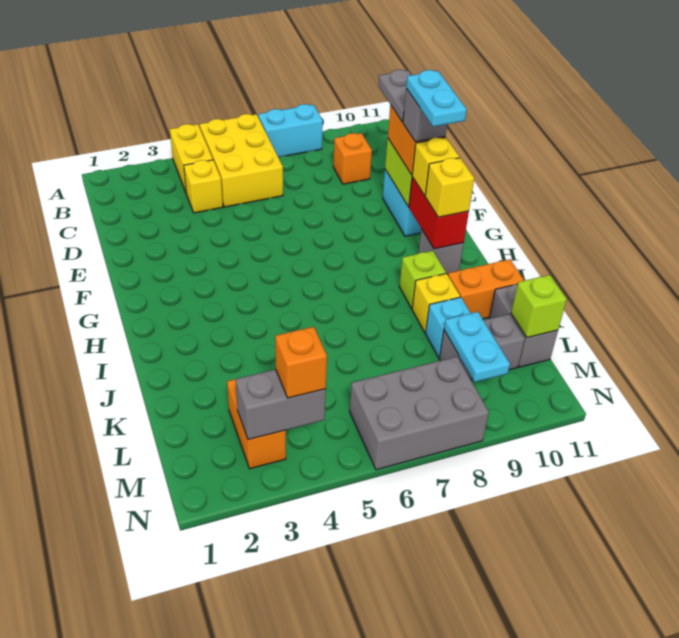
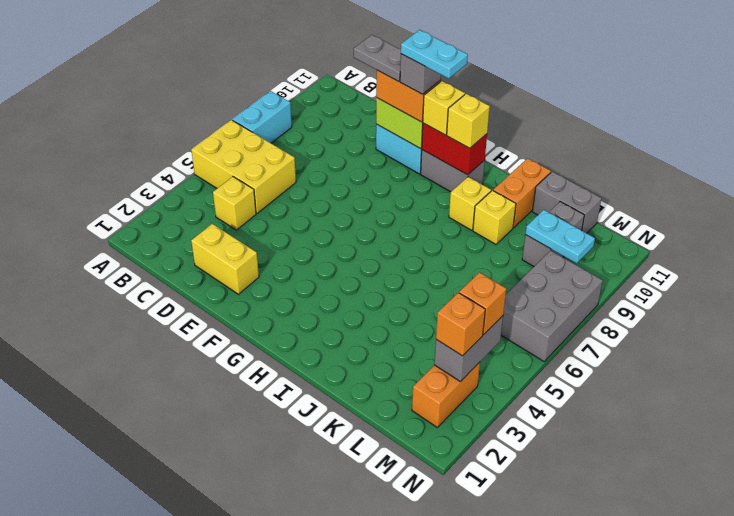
yellow 1x2 brick [170,124,213,192] -> yellow 1x2 brick moved to [191,224,259,294]
orange 1x1 brick [333,133,372,184] -> orange 1x1 brick moved to [436,293,485,356]
grey 1x1 brick [418,229,464,275] -> grey 1x2 brick [421,150,485,192]
lime 1x1 brick [399,251,446,308] -> yellow 1x1 brick [449,177,491,230]
cyan 1x1 brick [425,297,470,358] -> none
orange 1x2 brick [227,379,286,469] -> orange 1x2 brick turned to [412,362,480,427]
lime 1x1 brick [511,275,567,338] -> none

